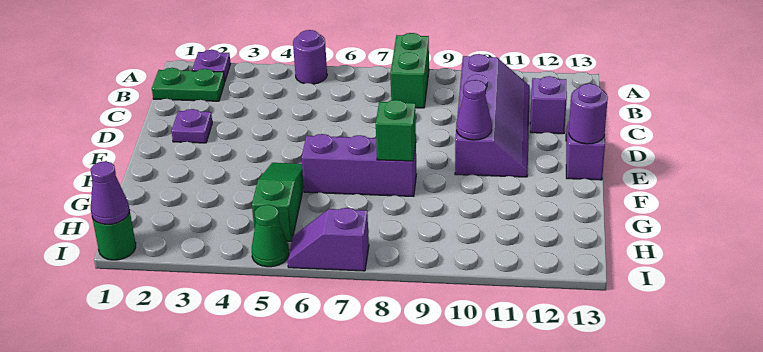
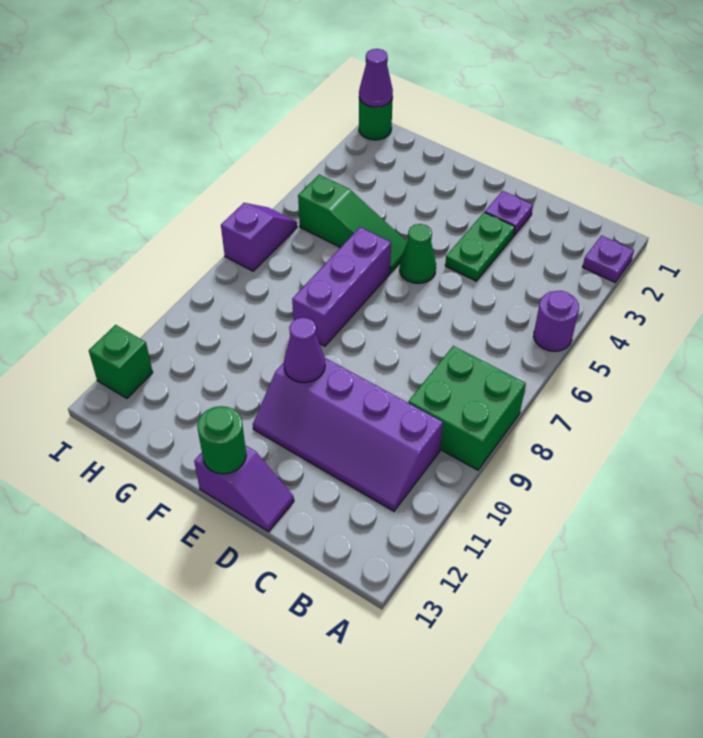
green 1x2 brick [390,33,429,108] -> green 2x2 brick [408,346,526,470]
green 1x2 plate [152,68,225,101] -> green 1x2 plate moved to [445,212,515,281]
purple 1x1 brick [530,76,567,134] -> none
purple 1x1 round brick [569,84,608,144] -> green 1x1 round brick [197,406,246,474]
green 1x1 brick [376,100,416,161] -> green 1x1 brick moved to [89,325,153,398]
green 1x1 cone [252,205,289,267] -> green 1x1 cone moved to [400,224,436,283]

